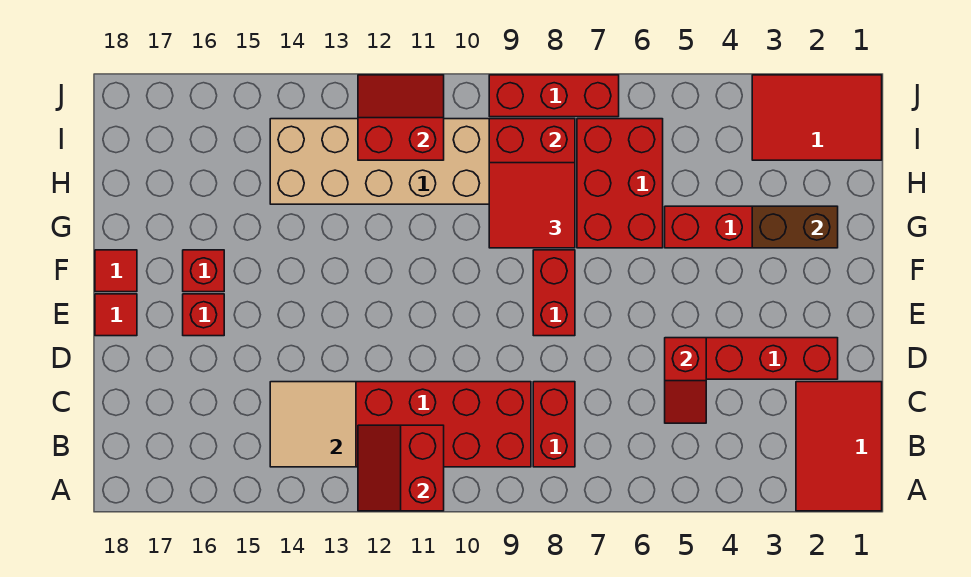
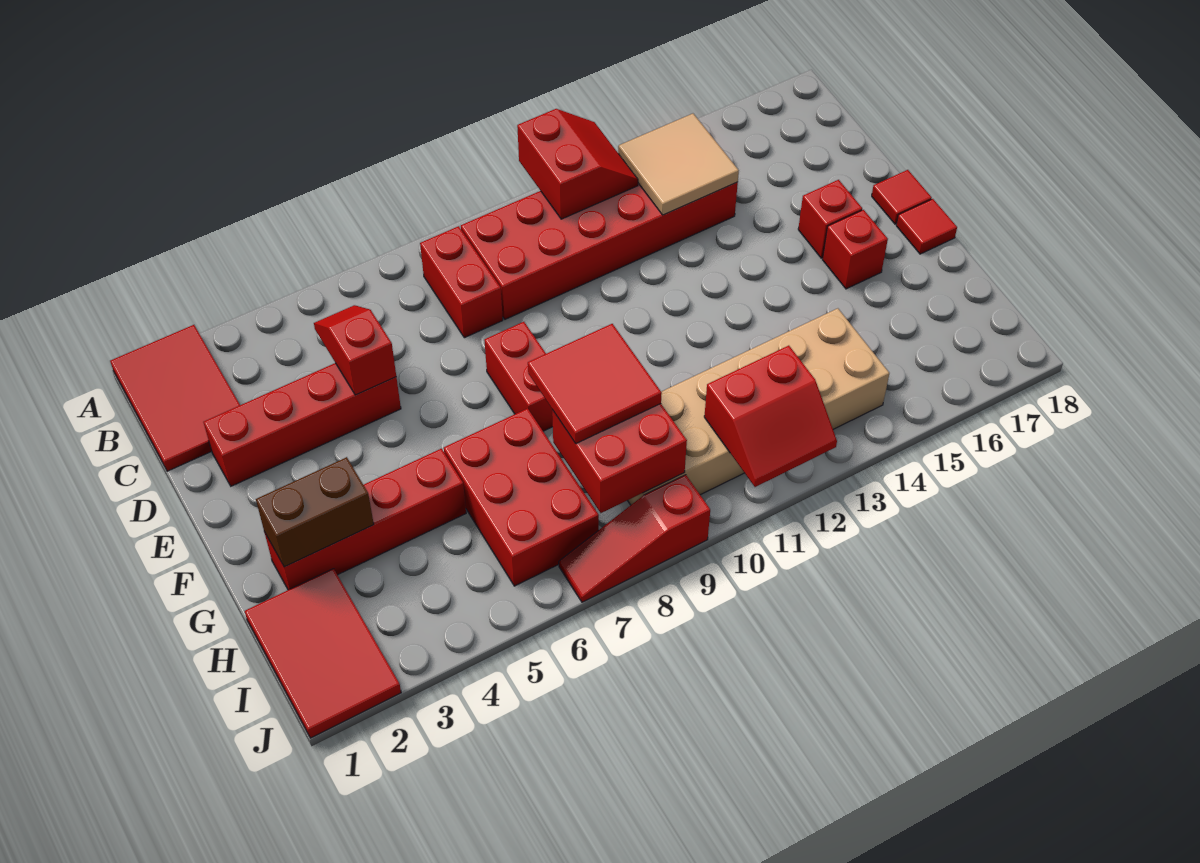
red 2x3 tile [752,75,882,160] -> red 2x3 tile turned to [245,569,401,738]
red 1x3 brick [489,75,619,117] -> red 1x3 slope [559,475,710,602]

